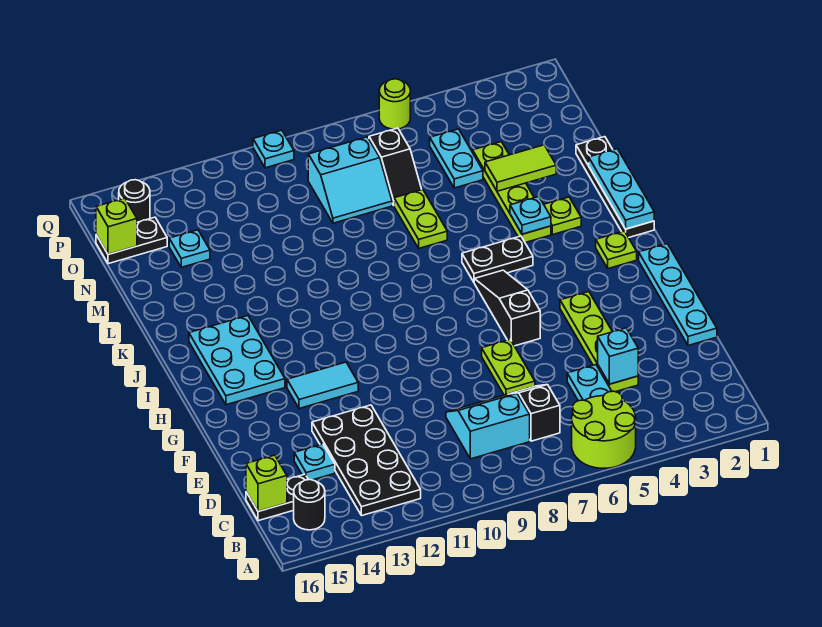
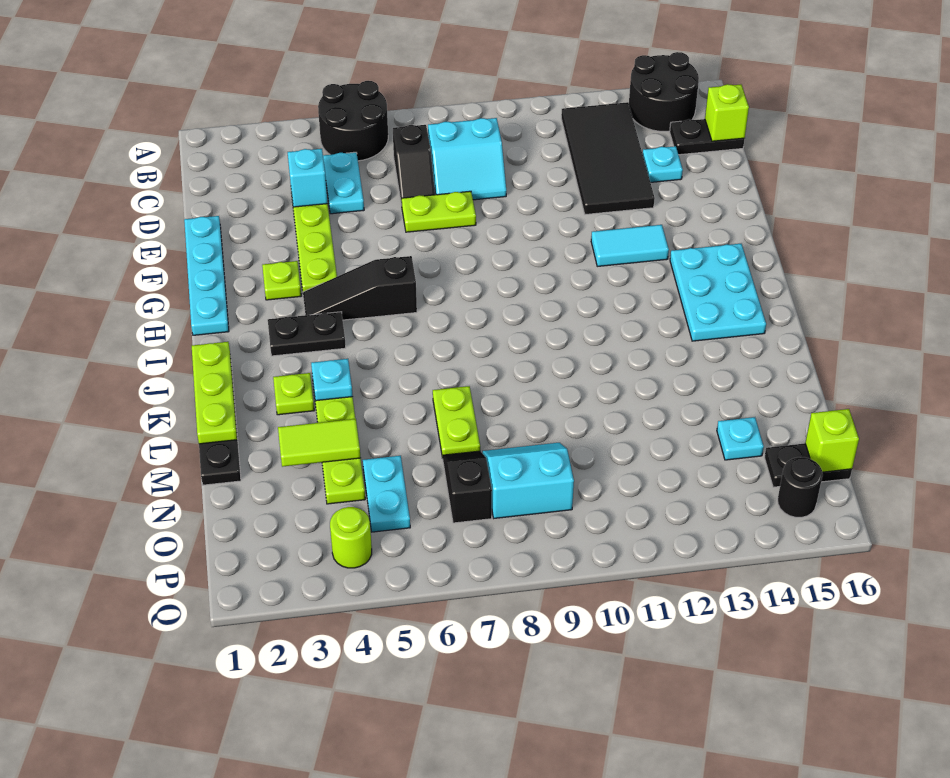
lime 2x2 round brick [572,391,636,468] -> black 2x2 round brick [318,81,388,161]
black 2x4 plate [312,405,421,516] -> black 2x4 tile [561,102,655,215]
black 1x1 round brick [294,480,325,530] -> black 2x2 round brick [629,52,699,131]
lime 1x2 plate [482,340,535,395] -> lime 1x2 plate turned to [401,191,476,232]
black 1x3 slope [474,270,540,346] -> black 1x3 slope turned to [303,256,417,320]
lime 1x1 plate [596,231,637,269] -> lime 1x1 plate moved to [262,261,301,300]
cyan 1x3 plate [589,149,654,229] -> lime 1x3 plate [192,342,237,444]
black 1x2 plate [462,236,533,282] -> black 1x2 plate moved to [268,312,346,356]
lime 1x1 round brick [379,79,410,129] -> lime 1x1 round brick moved to [330,507,372,568]
cyan 1x1 plate [253,130,294,168] -> none

